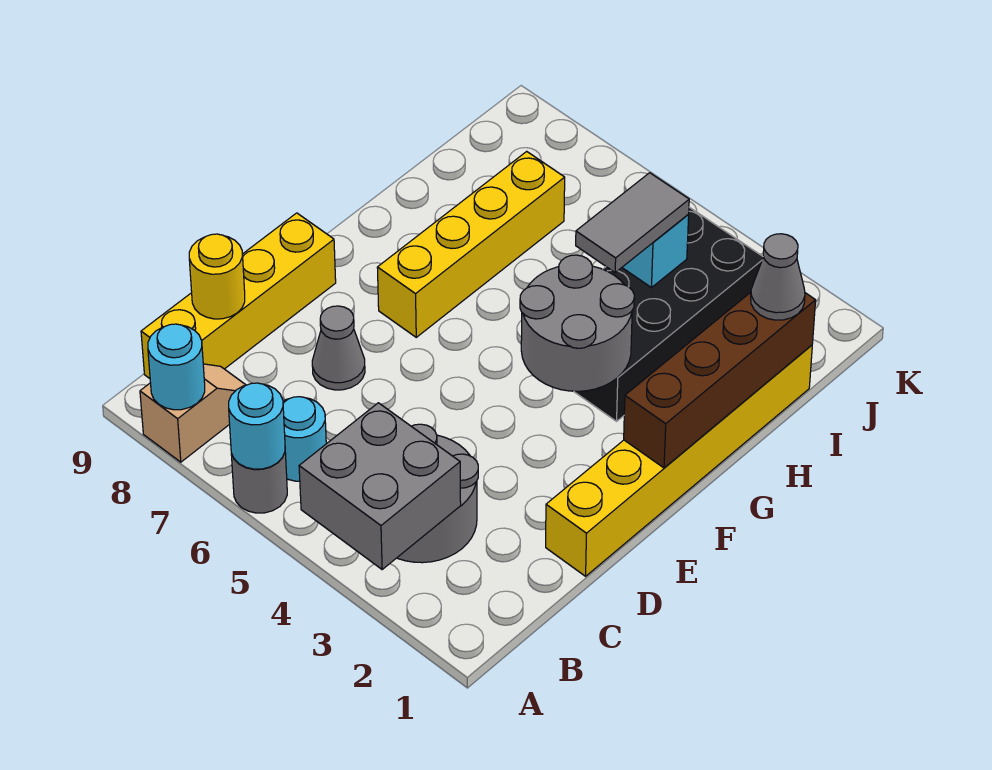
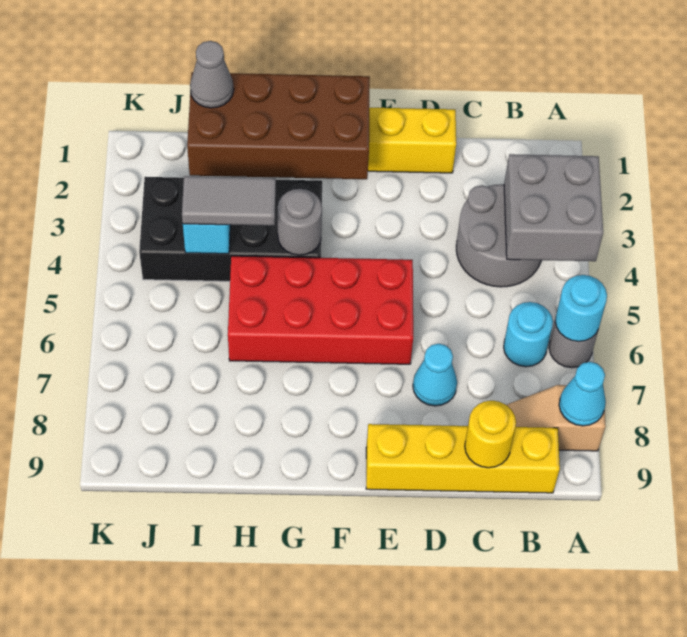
cyan 1x1 round brick [148,324,205,410] -> cyan 1x1 cone [559,362,606,426]
grey 1x1 cone [312,306,365,390] -> cyan 1x1 cone [413,344,457,406]
none -> red 2x4 brick [228,256,413,364]
brown 1x4 brick [624,292,816,468] -> brown 2x4 brick [187,72,370,179]
grey 2x2 round brick [520,255,634,391] -> grey 1x1 round brick [277,189,322,255]
yellow 1x4 brick [377,151,565,337] -> none

